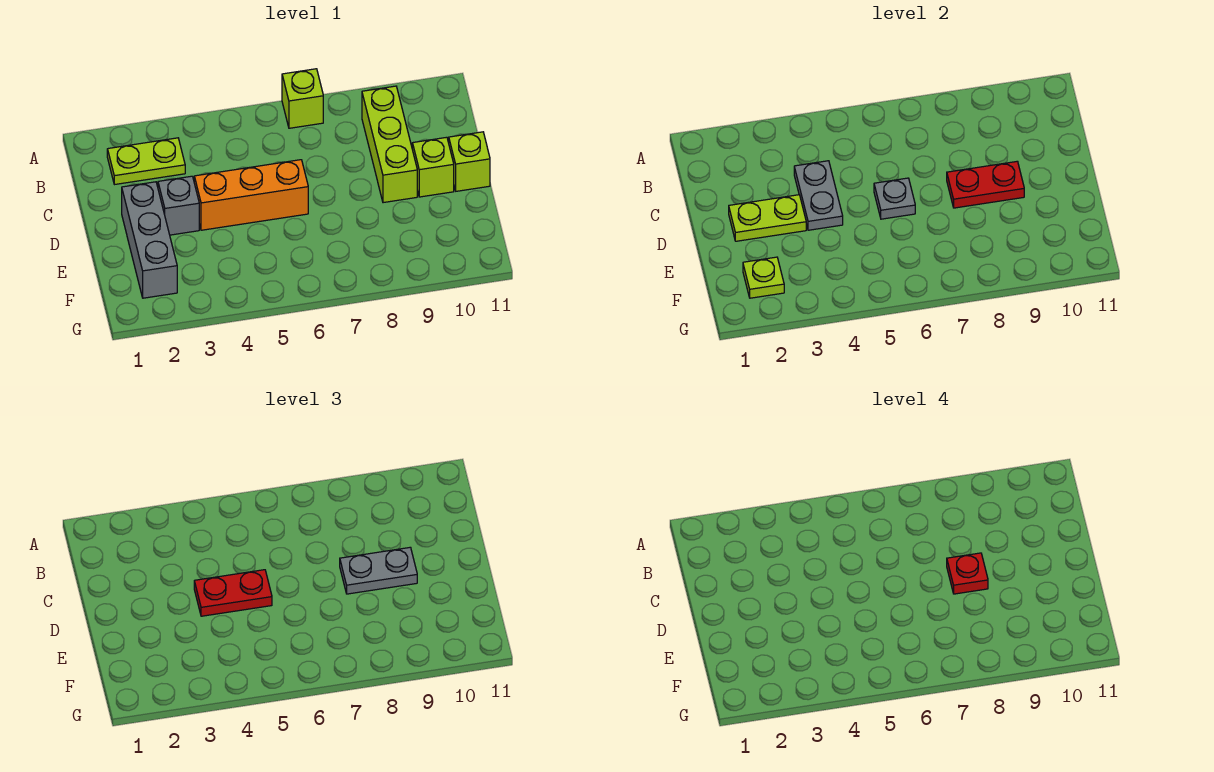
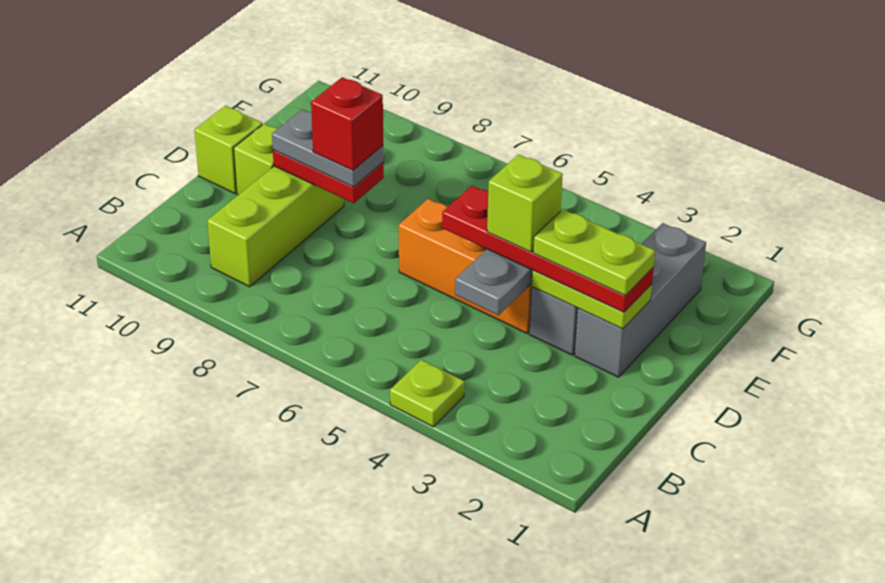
lime 1x1 brick [282,69,323,128] -> lime 1x1 brick moved to [487,155,563,252]
lime 1x2 plate [107,138,185,185] -> lime 1x2 plate moved to [533,209,655,296]
red 1x2 plate [194,570,272,616] -> red 1x4 plate [442,186,654,312]
grey 1x1 plate [874,178,915,219] -> none
red 1x1 plate [947,553,988,594] -> red 1x1 brick [311,77,383,170]
lime 1x1 plate [743,257,784,298] -> lime 1x1 plate moved to [390,360,464,427]

